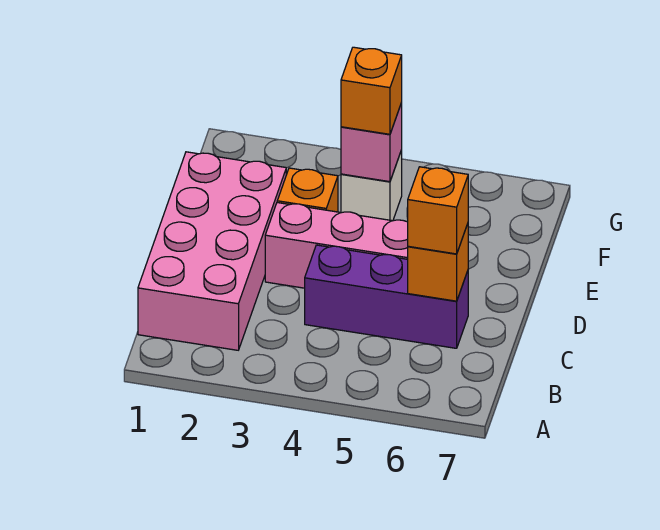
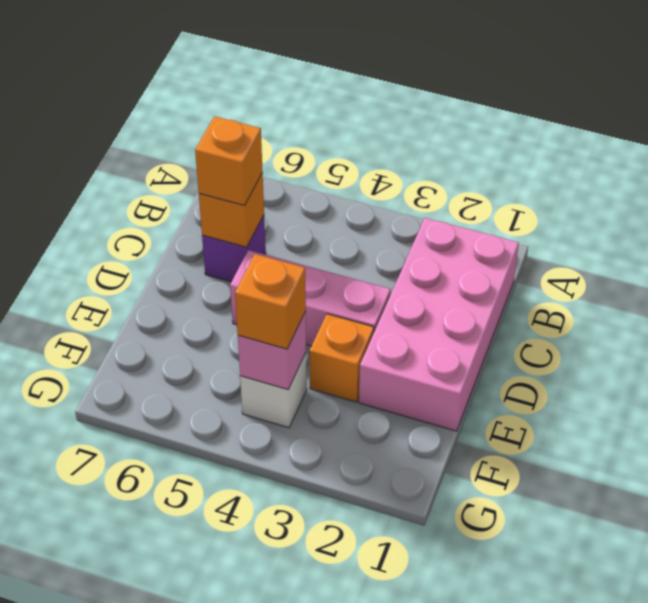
purple 1x3 brick [305,245,468,348] -> purple 1x1 brick [202,215,266,282]

